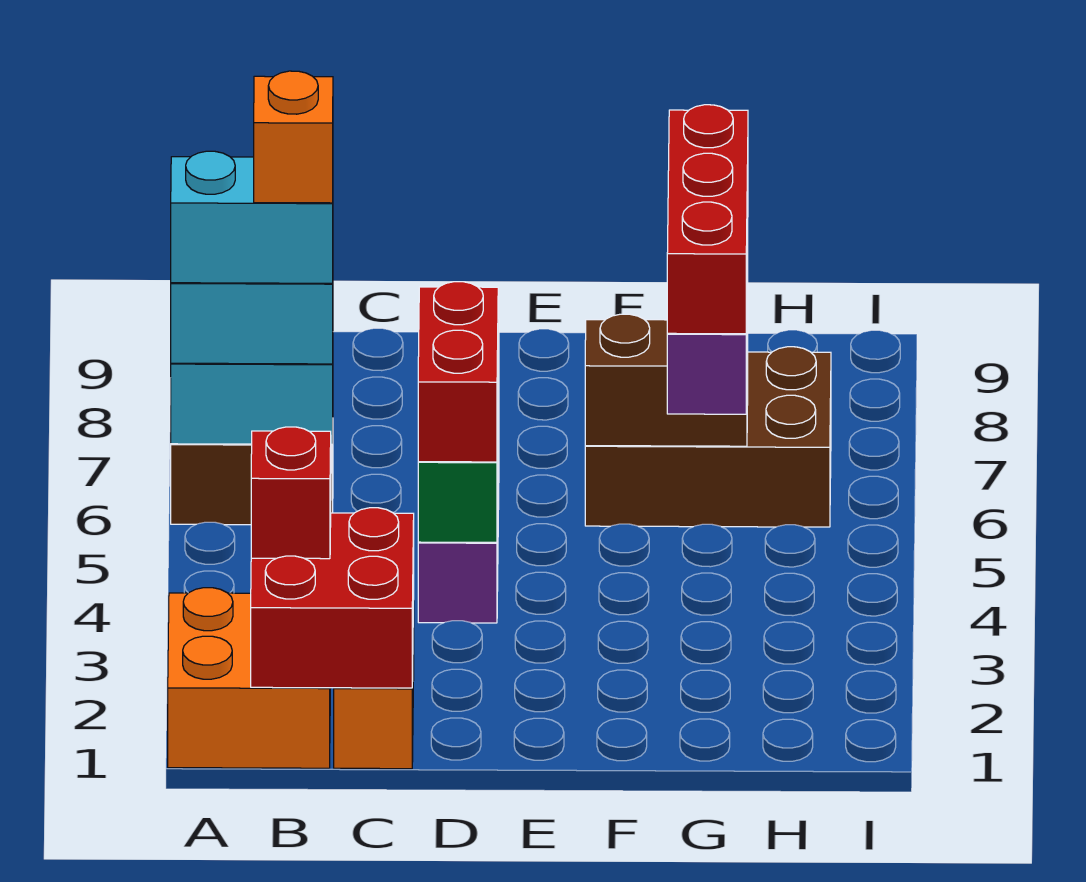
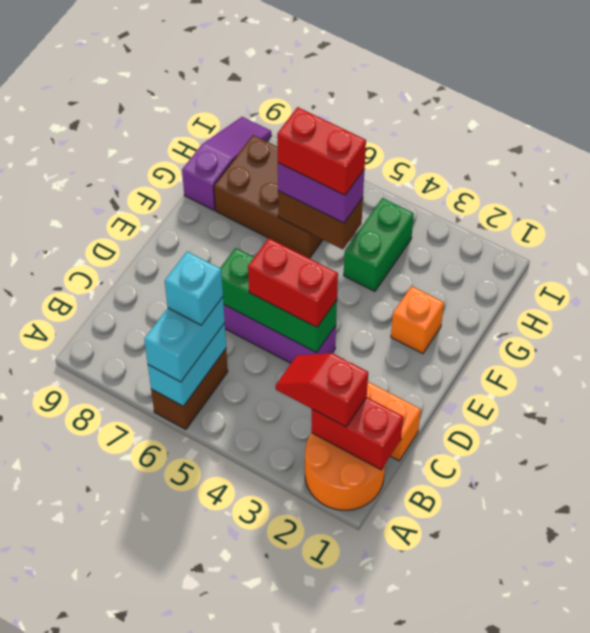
orange 2x2 brick [168,588,331,768] -> orange 2x2 round brick [305,433,385,510]
cyan 1x2 brick [171,151,333,283] -> cyan 1x1 brick [165,252,223,325]
red 2x2 brick [251,508,414,688] -> red 1x2 brick [311,397,403,470]
orange 1x1 brick [254,71,333,203] -> orange 1x1 brick moved to [391,286,444,354]
brown 2x3 brick [585,347,831,527] -> brown 2x3 brick turned to [214,135,323,258]
brown 1x2 brick [585,314,748,446] -> brown 1x2 brick turned to [278,191,363,249]
none -> green 1x2 brick [344,198,414,291]
red 1x3 brick [667,105,748,334] -> red 1x2 brick [277,107,366,195]
none -> purple 1x3 slope [182,117,271,210]

